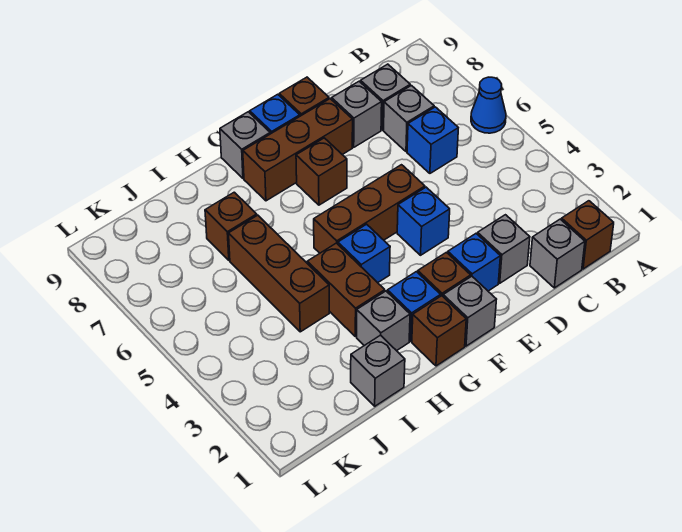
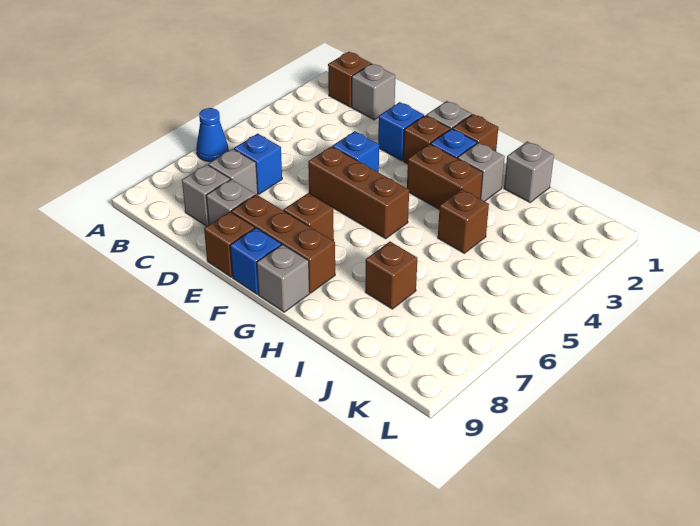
grey 1x1 brick [478,215,530,283] -> none
blue 1x1 brick [338,224,390,283] -> none
brown 1x2 brick [307,243,385,337] -> brown 1x2 brick turned to [407,144,483,209]
brown 1x3 brick [229,215,329,332] -> brown 1x1 brick [438,189,489,253]

